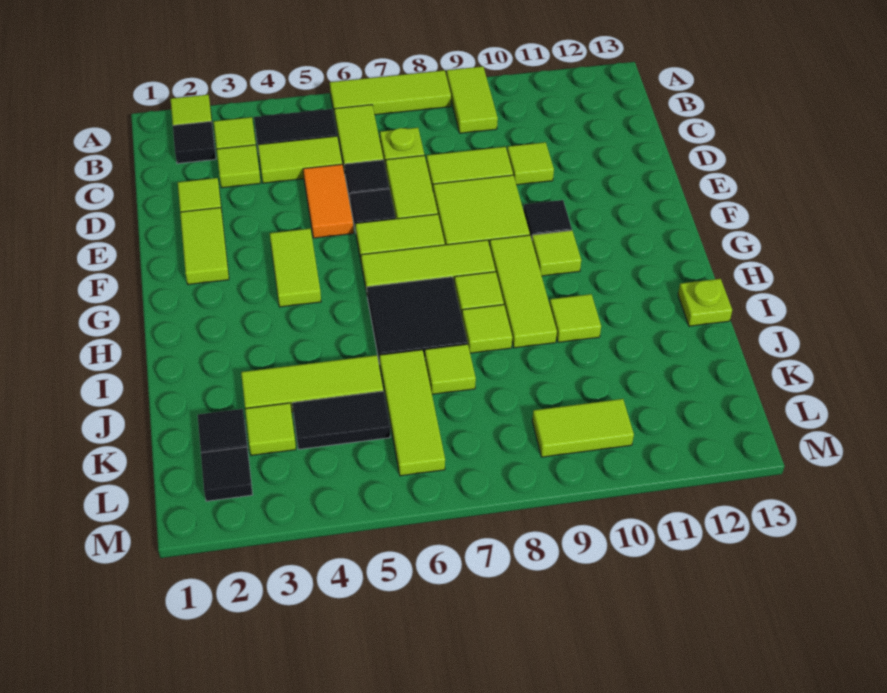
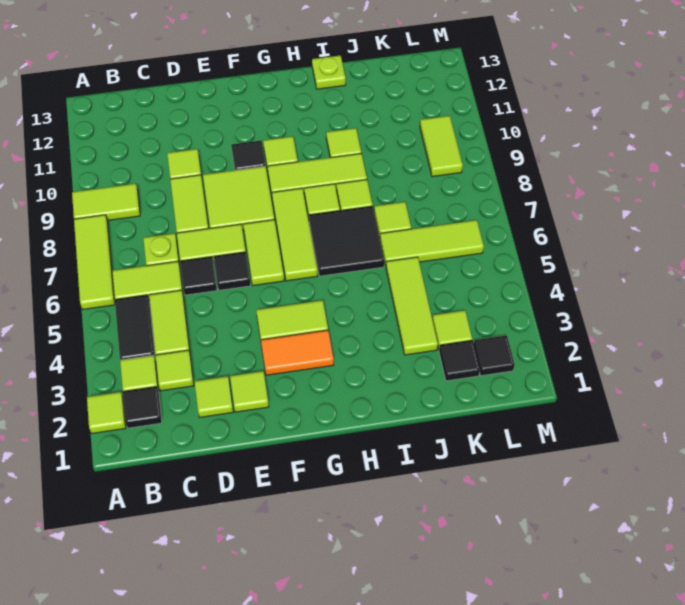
orange 1x2 tile [303,164,354,238] -> orange 1x2 tile moved to [261,330,334,375]
lime 1x2 tile [180,208,229,285] -> lime 1x1 tile [230,371,269,412]
black 1x2 tile [292,391,390,449] -> none

